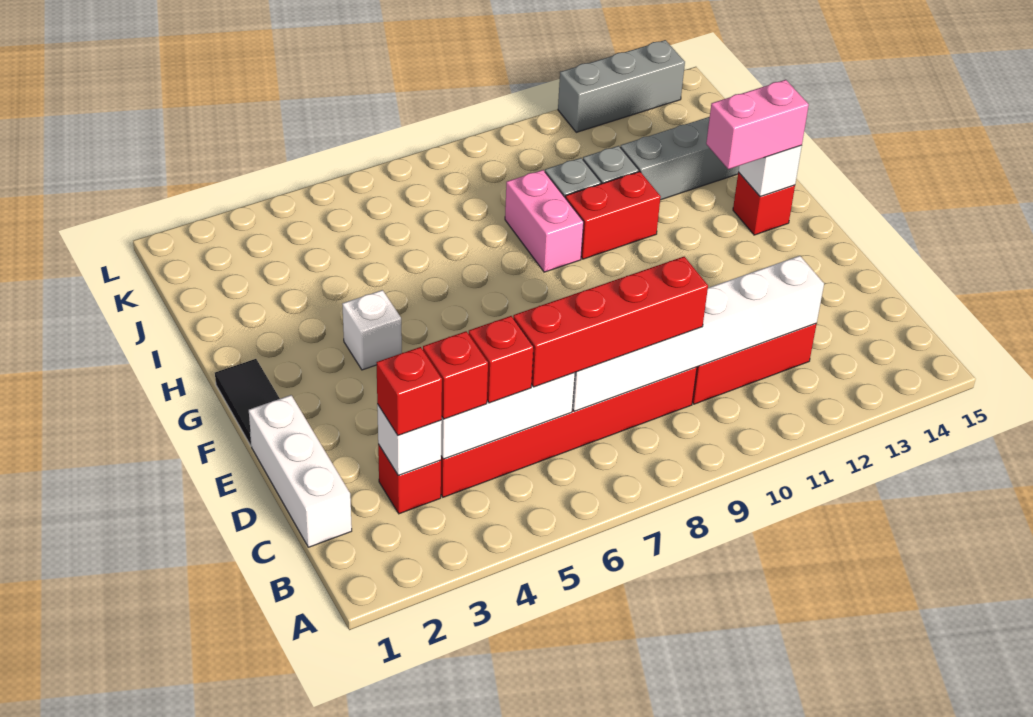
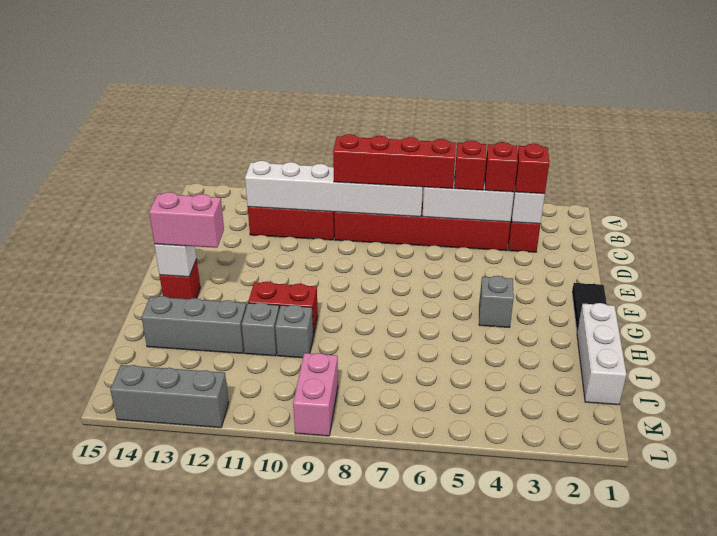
white 1x3 brick [249,395,352,547] -> white 1x3 brick moved to [577,303,626,405]
white 1x1 brick [342,290,402,370] -> grey 1x1 brick [479,276,514,328]
pink 1x2 brick [505,170,584,272] -> pink 1x2 brick moved to [293,353,338,436]

